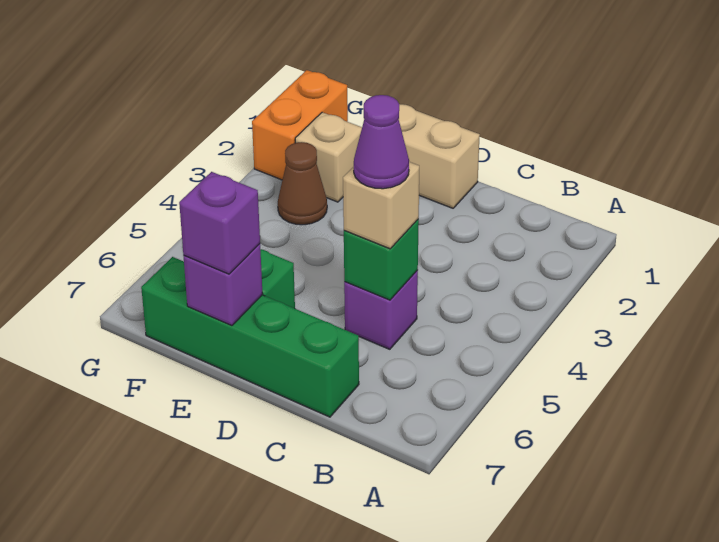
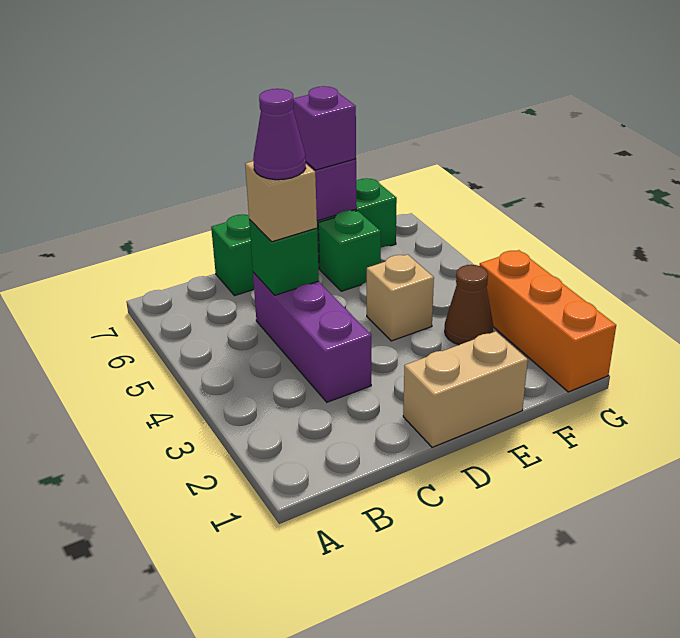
purple 1x1 brick [344,271,418,349] -> purple 1x3 brick [253,272,371,402]
tan 1x1 brick [295,112,362,202] -> tan 1x1 brick moved to [367,254,434,341]
orange 1x2 brick [252,70,348,180] -> orange 1x3 brick [480,250,616,392]

